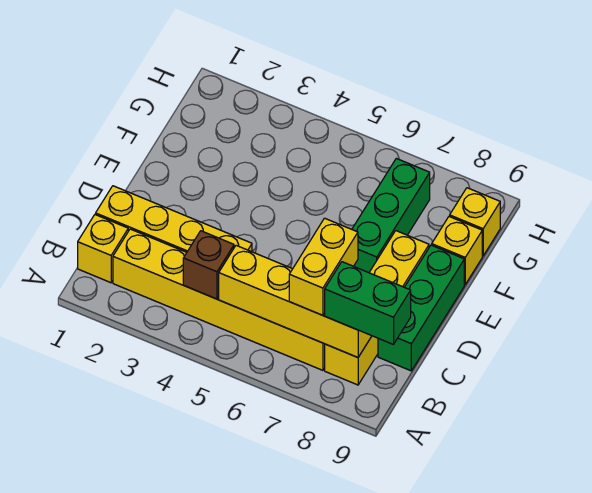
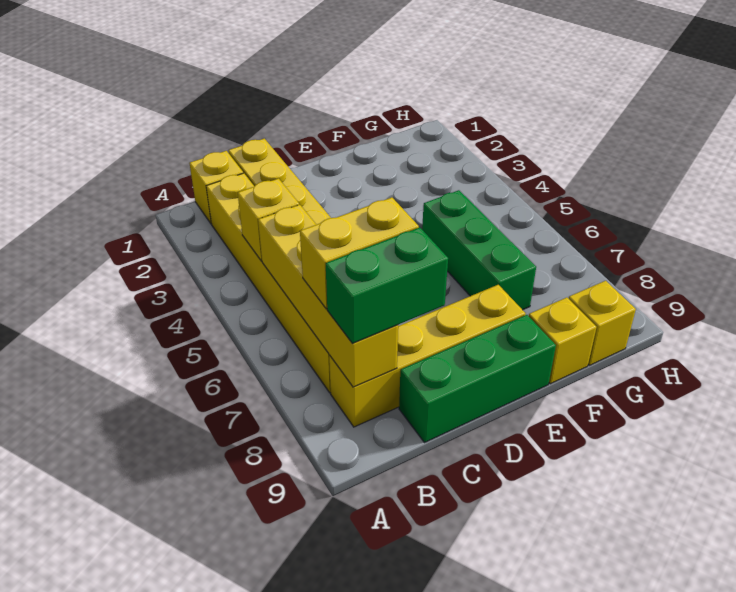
brown 1x1 brick [183,231,234,299] -> yellow 1x1 brick [238,179,299,261]
green 1x2 brick [325,262,411,345] -> green 1x2 brick turned to [326,228,448,343]
green 1x3 brick [352,158,430,273] -> green 1x3 brick turned to [422,190,536,310]

